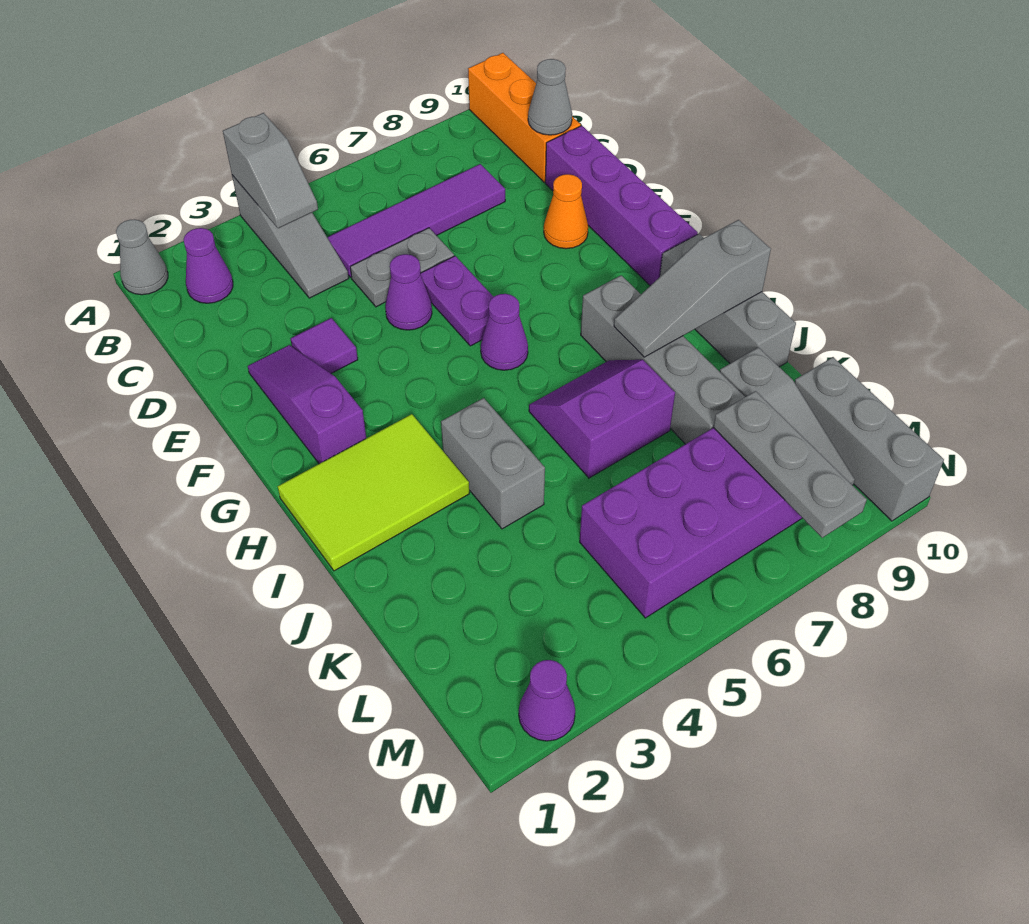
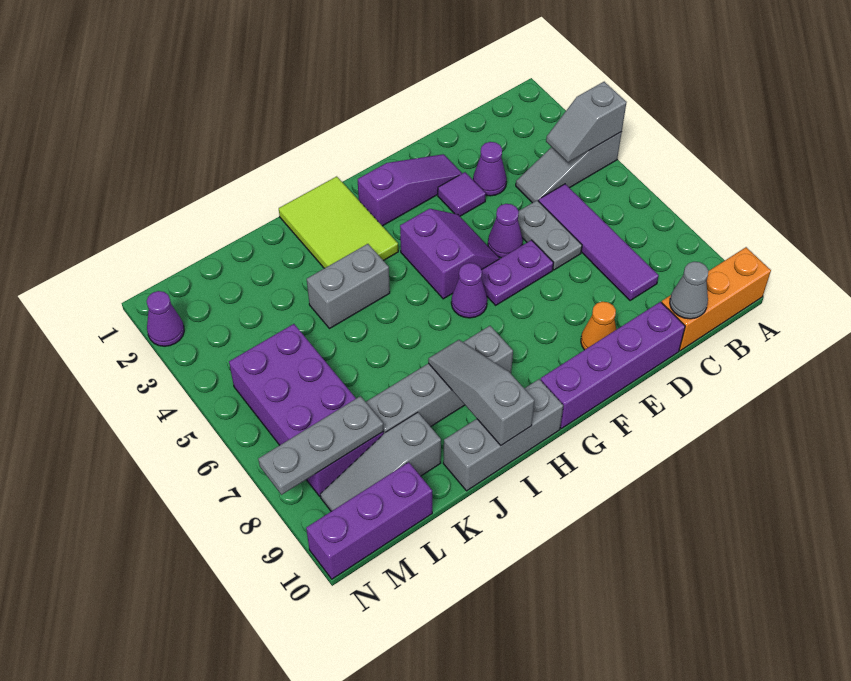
grey 1x1 cone [116,219,168,295] -> none
purple 1x1 cone [183,228,233,303] -> purple 1x1 cone moved to [473,142,507,196]
purple 2x2 slope [529,360,675,478] -> purple 2x2 slope moved to [400,209,500,299]
grey 1x3 brick [794,357,944,521] -> purple 1x3 brick [306,462,432,579]

